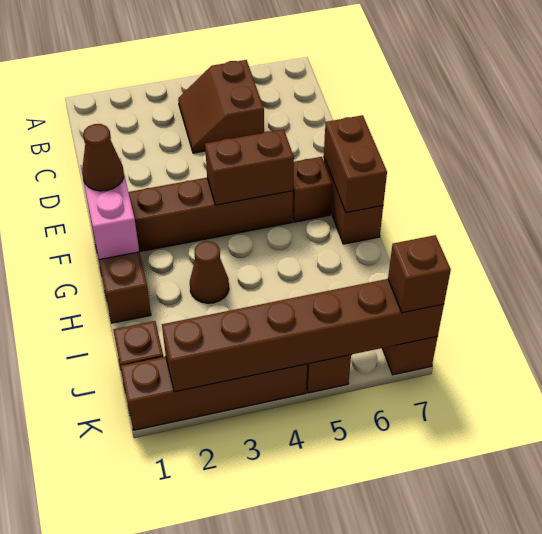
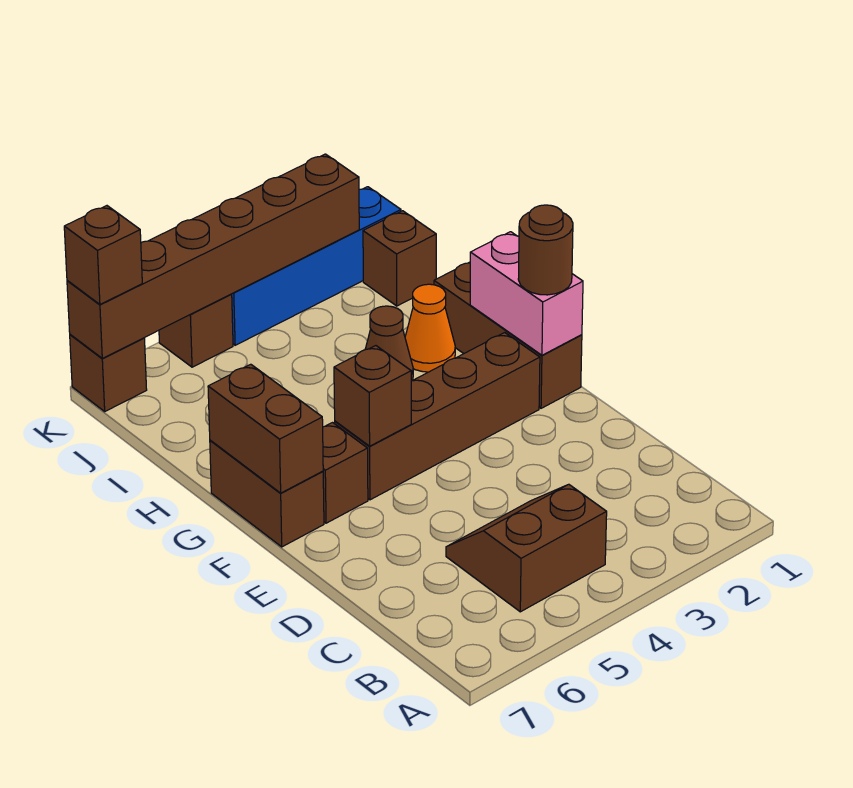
brown 2x2 slope [178,60,264,153] -> brown 2x2 slope turned to [446,484,607,612]
brown 1x1 cone [82,124,124,191] -> brown 1x1 round brick [518,205,573,295]
brown 1x2 brick [205,129,294,205] -> brown 1x1 brick [334,346,411,446]
none -> orange 1x1 cone [405,284,455,372]
brown 1x4 brick [121,356,307,430] -> blue 1x4 brick [232,187,401,345]

